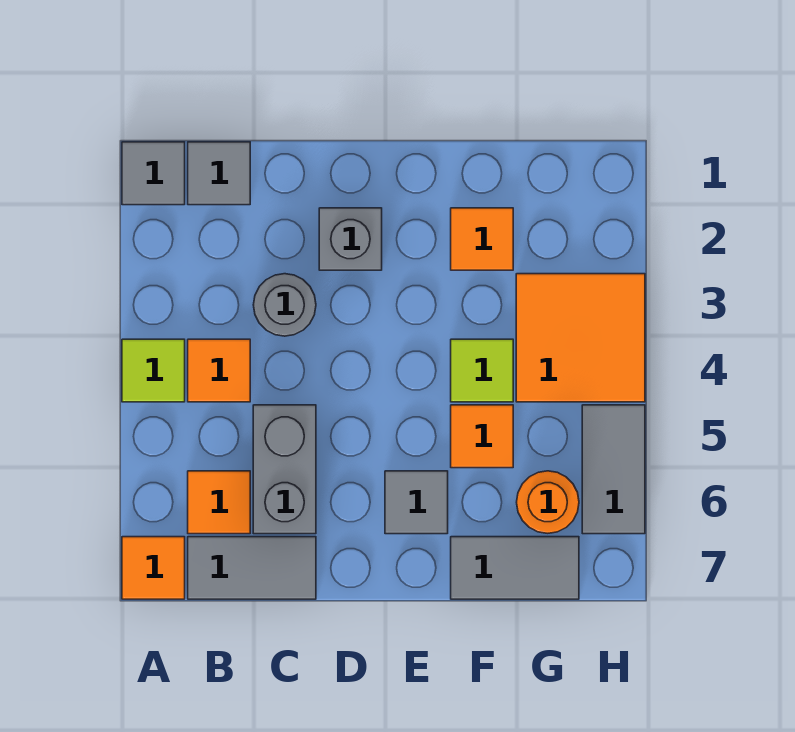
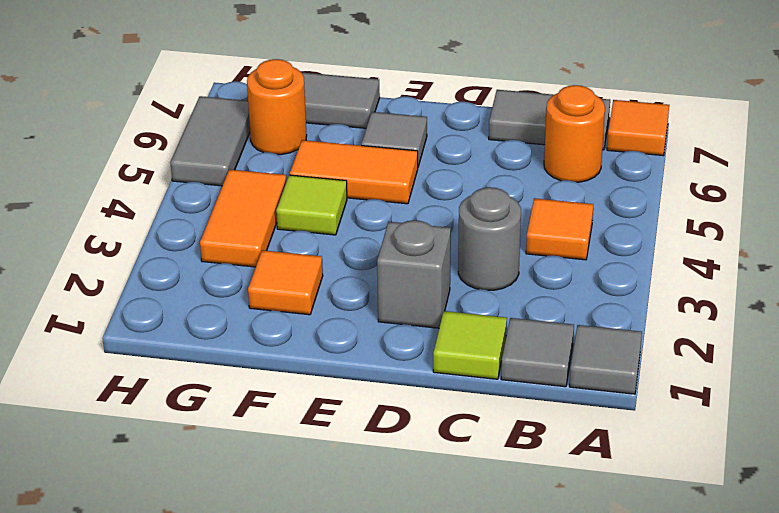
lime 1x1 tile [122,339,185,402] -> lime 1x1 tile moved to [433,311,507,379]
orange 1x1 tile [188,471,250,534] -> orange 1x1 round brick [544,85,605,182]
grey 1x2 brick [253,405,316,534] -> none
orange 1x1 tile [451,405,513,468] -> orange 1x2 tile [290,140,418,204]
orange 2x2 tile [516,274,645,402] -> orange 1x2 tile [200,169,286,267]

